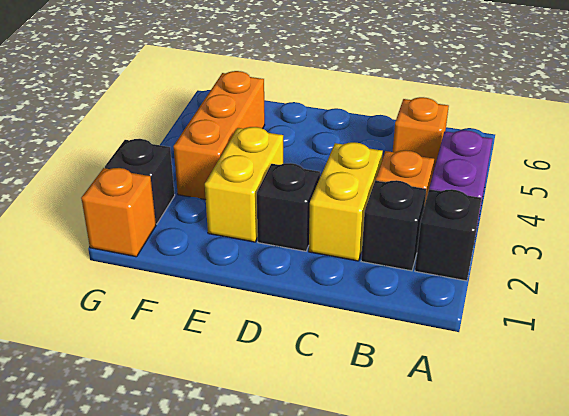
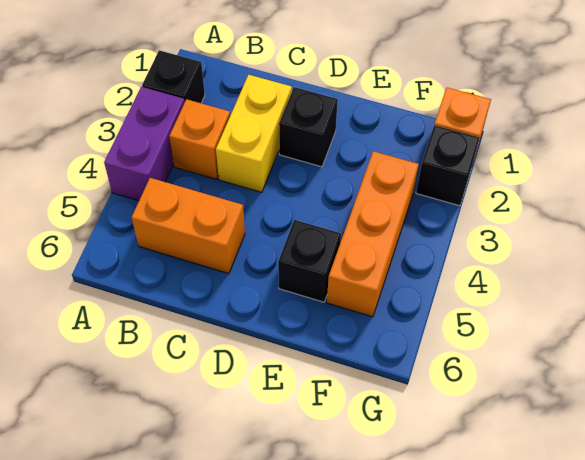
black 1x1 brick [361,180,426,271] -> black 1x1 brick moved to [278,220,341,302]
orange 1x1 brick [393,97,449,176] -> orange 1x2 brick [132,178,245,274]
yellow 1x2 brick [205,127,283,242] -> none

